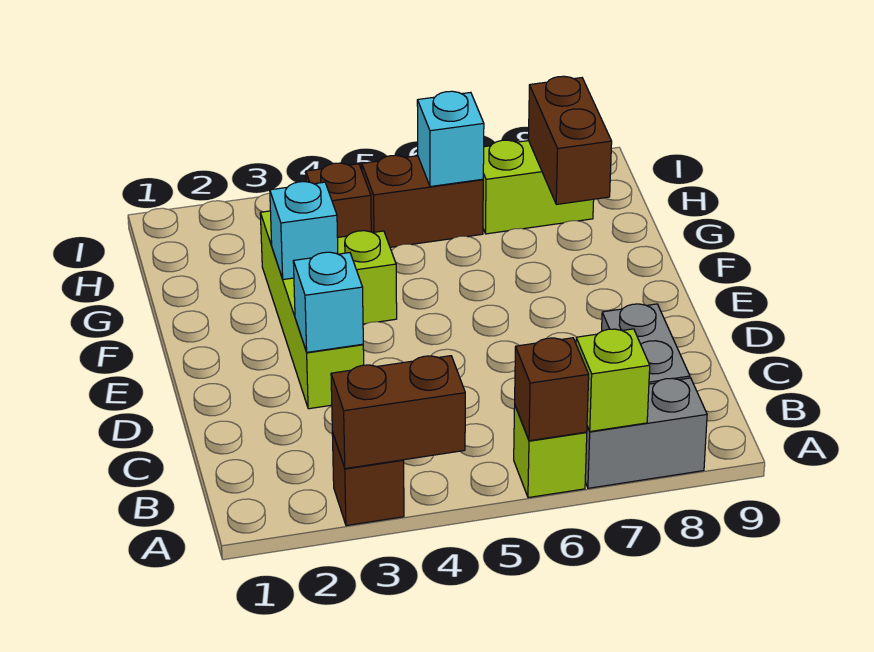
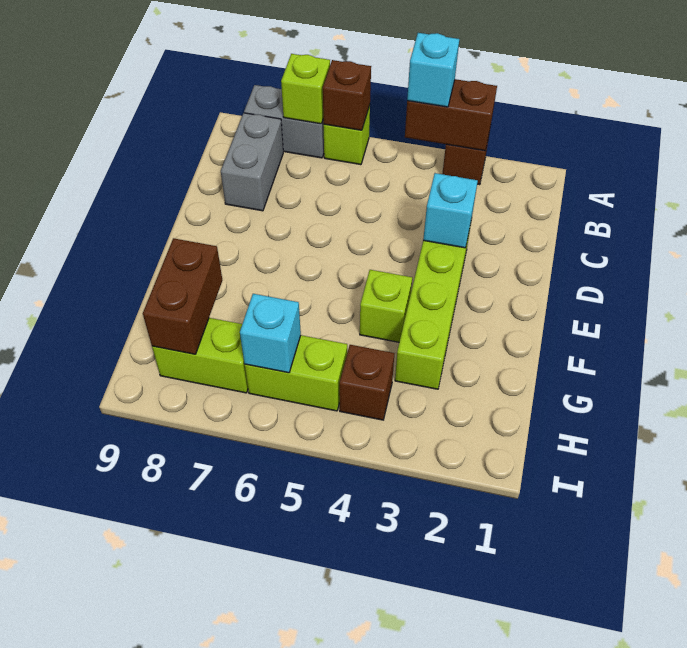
cyan 1x1 brick [270,182,338,280] -> cyan 1x1 brick moved to [407,33,459,107]
brown 1x2 brick [362,155,483,247] -> lime 1x2 brick [245,335,347,411]

